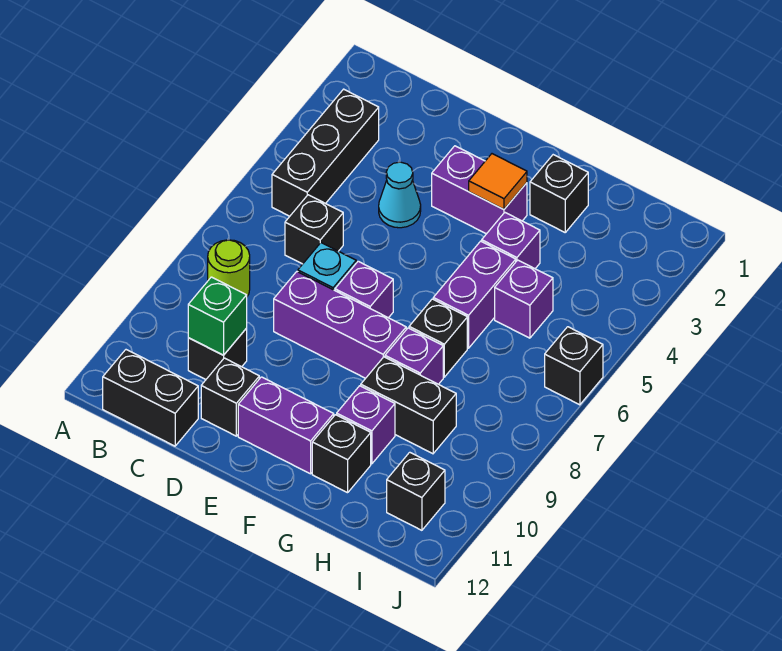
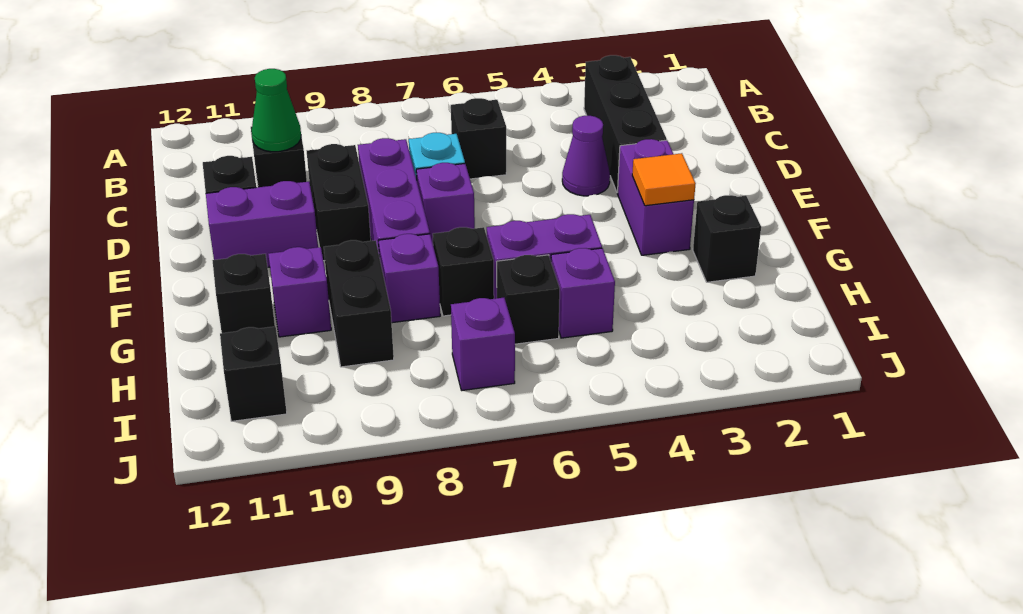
black 1x3 brick [272,89,379,216] -> black 1x3 brick turned to [584,55,667,193]
lime 1x1 round brick [208,240,250,296] -> none
black 1x2 brick [103,350,198,446] -> black 1x2 brick moved to [307,144,371,261]
green 1x1 brick [188,277,247,355] -> green 1x1 cone [251,69,301,152]
cyan 1x1 cone [379,162,421,228] -> purple 1x1 cone [562,116,610,196]
purple 1x2 brick [238,377,334,474] -> purple 1x2 brick turned to [206,181,318,267]
purple 1x1 brick [482,213,540,269] -> purple 1x1 brick moved to [451,298,515,390]
black 1x1 brick [545,327,603,405] -> black 1x1 brick moved to [497,255,560,344]

